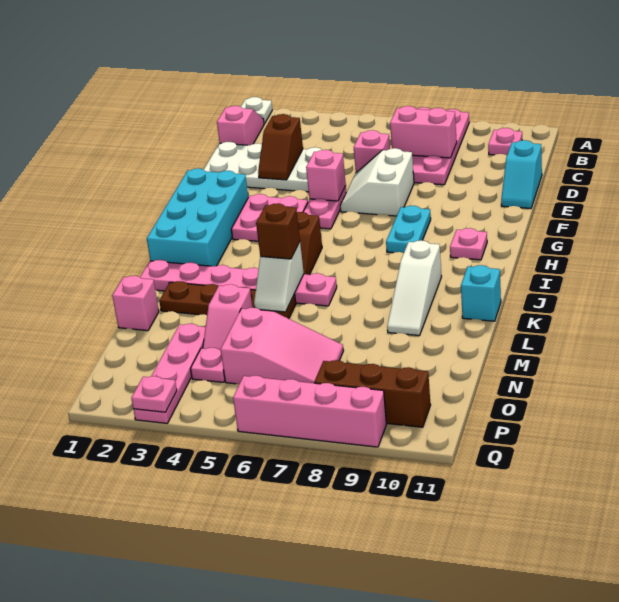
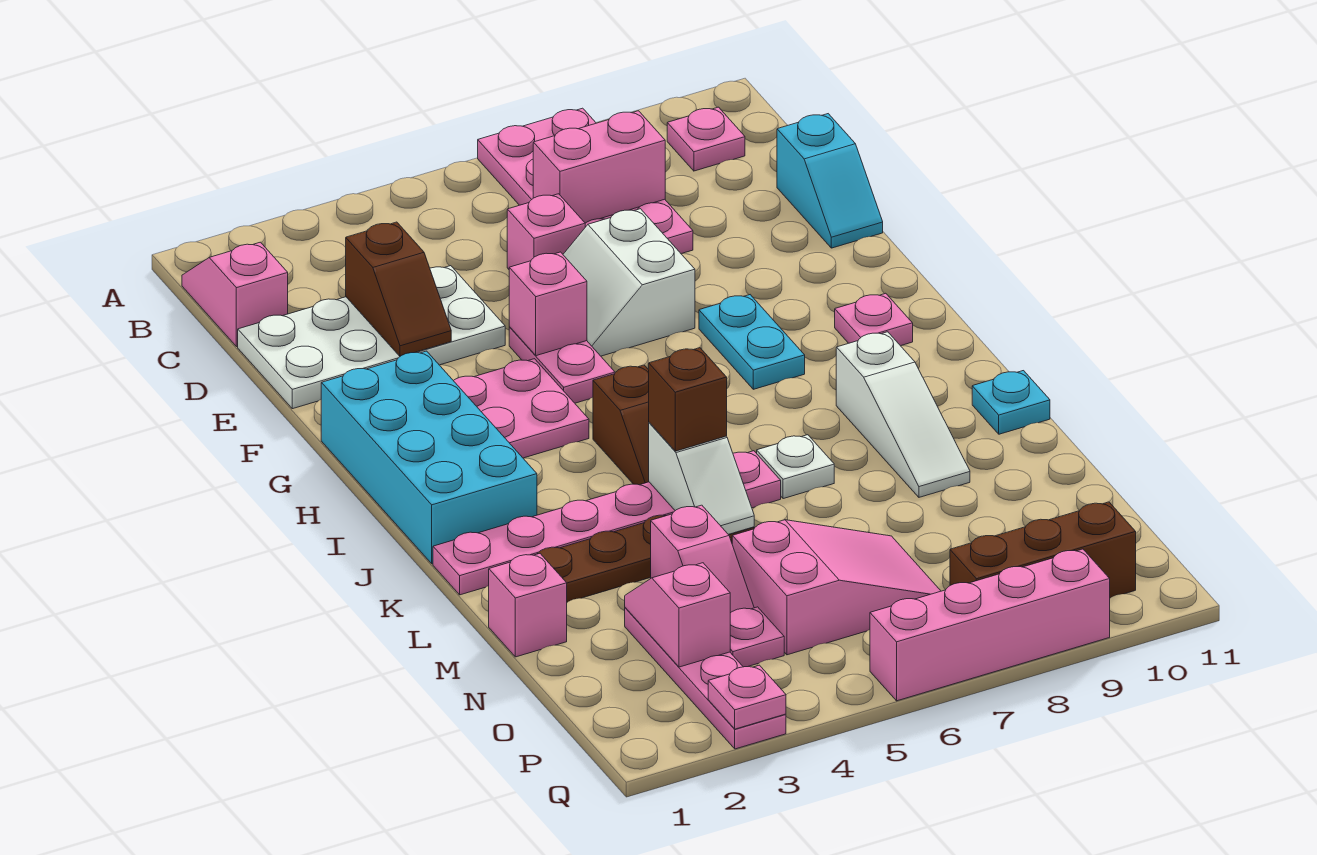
white 1x1 plate [241,97,272,124] -> white 1x1 plate moved to [757,435,834,499]
cyan 1x1 brick [461,265,501,321] -> cyan 1x1 plate [972,371,1050,434]
none -> pink 1x2 slope [625,563,730,667]

